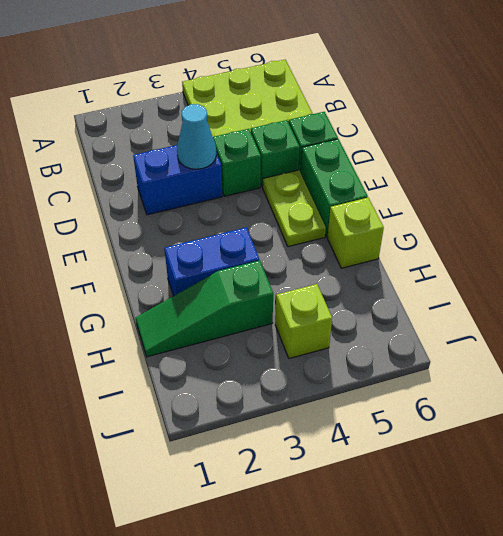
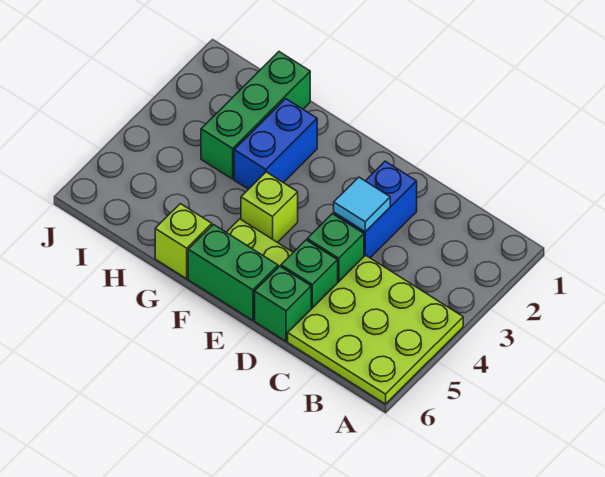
cyan 1x1 cone [177,104,216,169] -> cyan 1x1 tile [334,177,390,232]
green 1x3 slope [136,260,273,357] -> green 1x3 brick [201,52,310,179]
lime 1x1 brick [275,284,332,359] -> lime 1x1 brick moved to [241,172,298,242]

